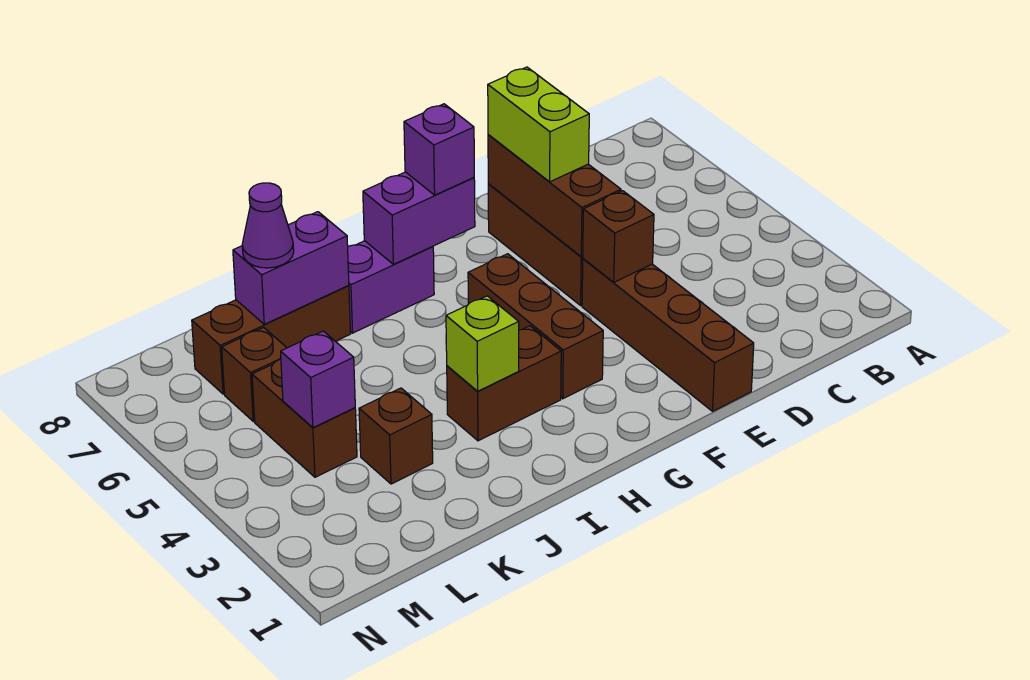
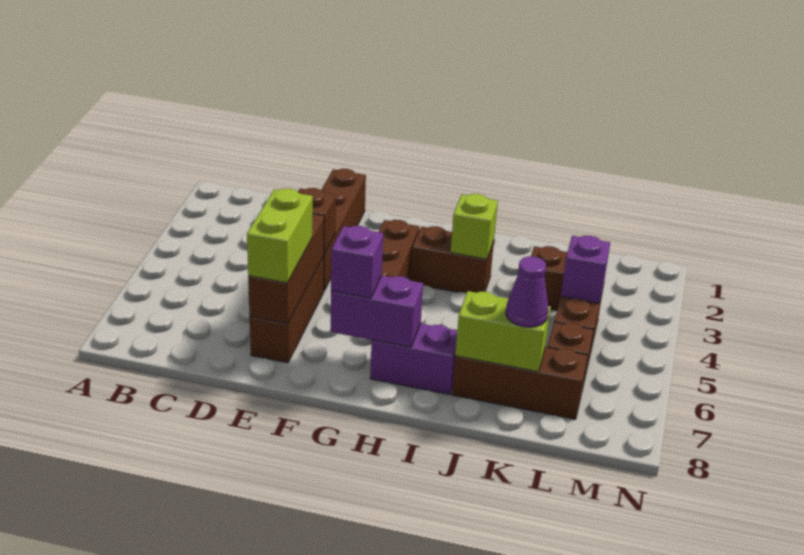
purple 1x2 brick [233,212,349,324] -> lime 1x2 brick [455,291,551,372]

